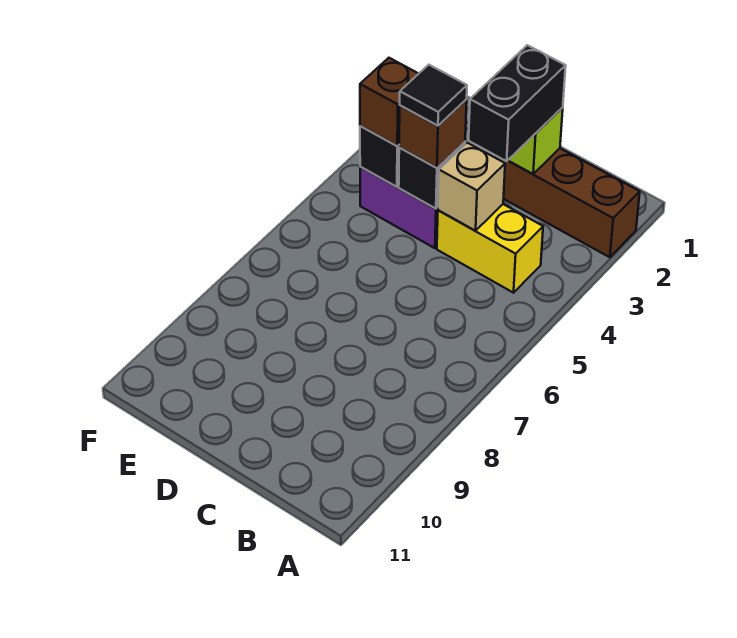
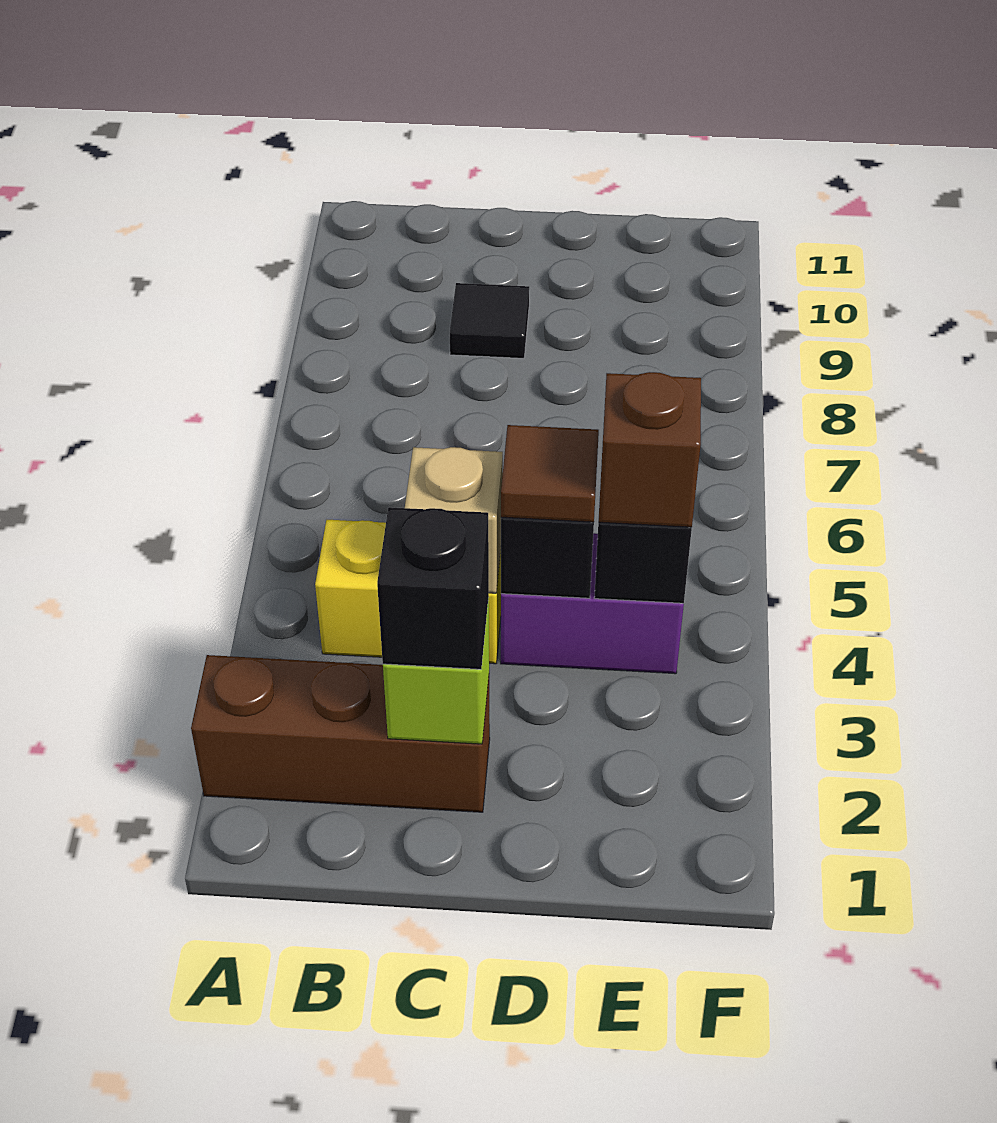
black 1x2 brick [469,45,566,161] -> black 1x1 brick [377,507,489,669]
brown 1x1 brick [399,100,467,168] -> brown 1x1 tile [501,425,599,522]
black 1x1 tile [400,65,467,126] -> black 1x1 tile moved to [450,283,529,358]

